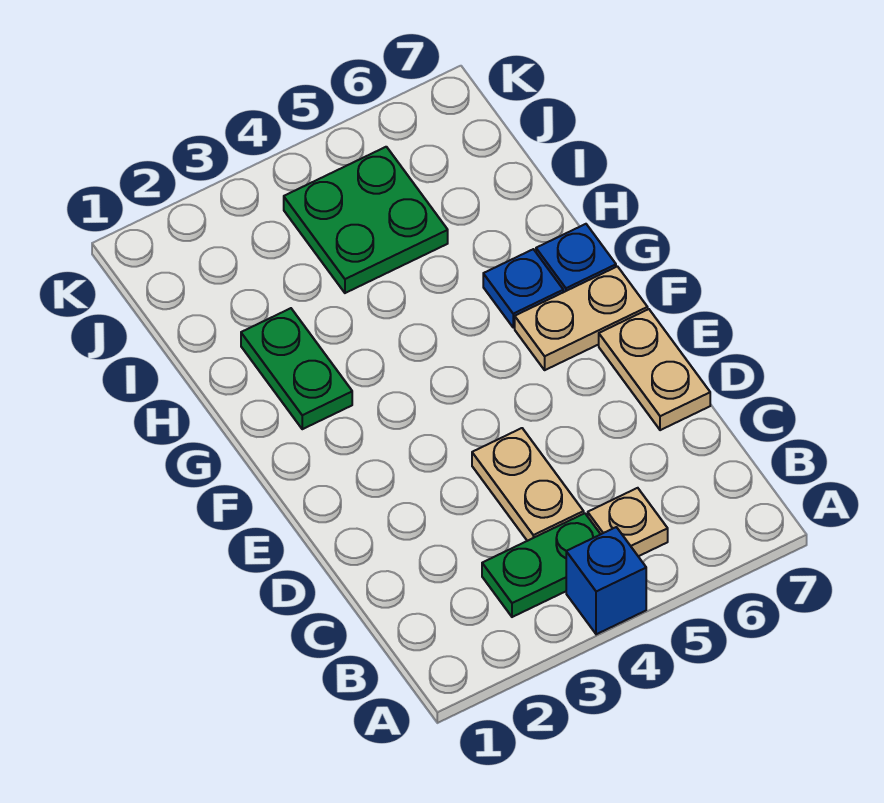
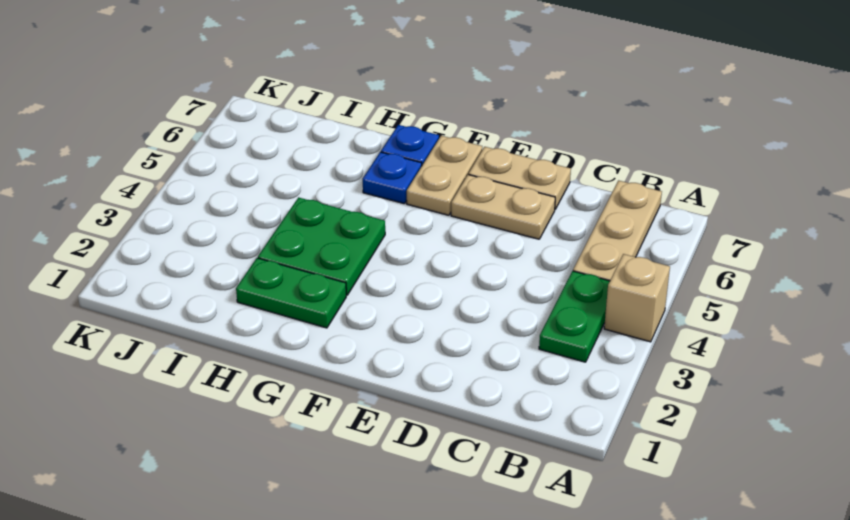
blue 1x1 brick [566,527,646,634] -> tan 1x1 brick [604,254,670,342]
tan 1x1 plate [588,488,668,556] -> tan 1x3 plate [573,181,662,281]
tan 1x2 plate [472,428,584,541] -> tan 1x2 plate moved to [451,175,555,239]
green 2x2 plate [284,147,448,293] -> green 2x2 plate moved to [258,197,385,295]

